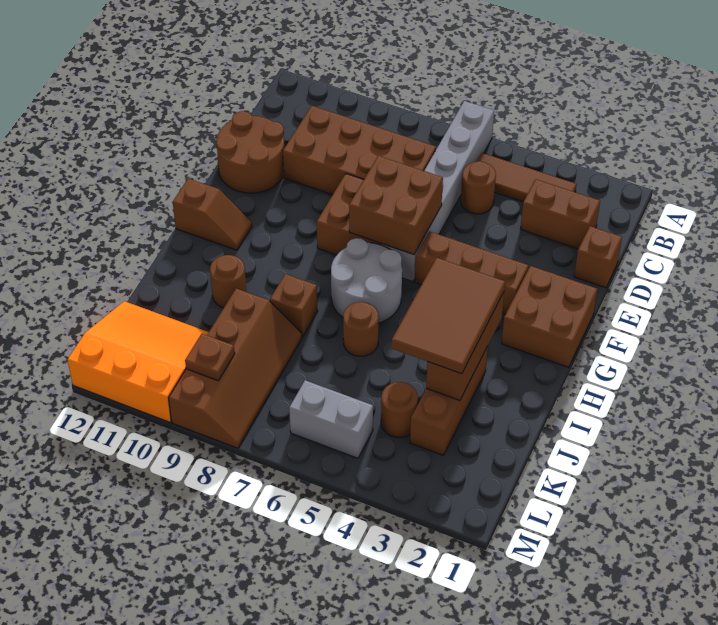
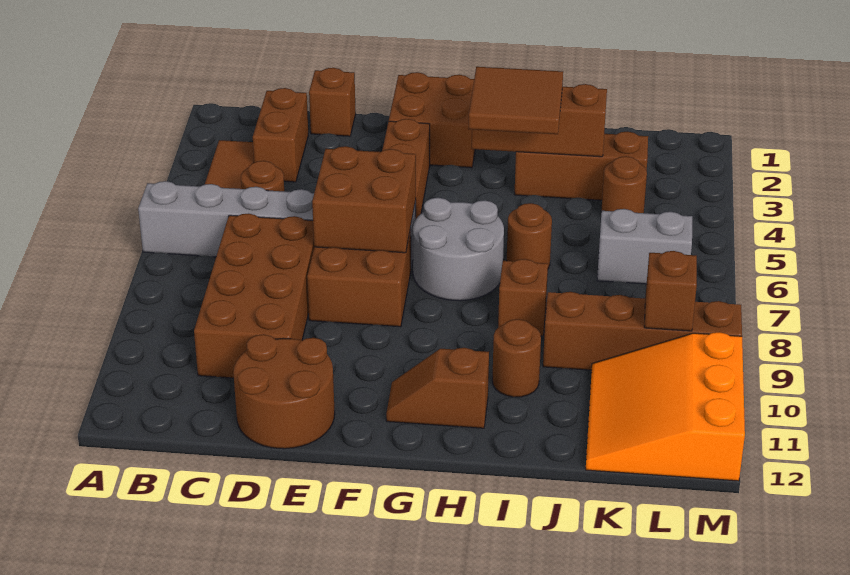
brown 1x2 slope [173,179,252,250] -> brown 1x2 slope turned to [386,348,489,428]
brown 2x3 tile [392,258,505,374] -> brown 2x2 tile [468,67,563,134]
grey 1x2 brick [289,380,373,458] -> grey 1x2 brick turned to [597,209,692,284]
brown 1x1 plate [185,334,235,381] -> brown 1x1 brick [644,251,697,331]

